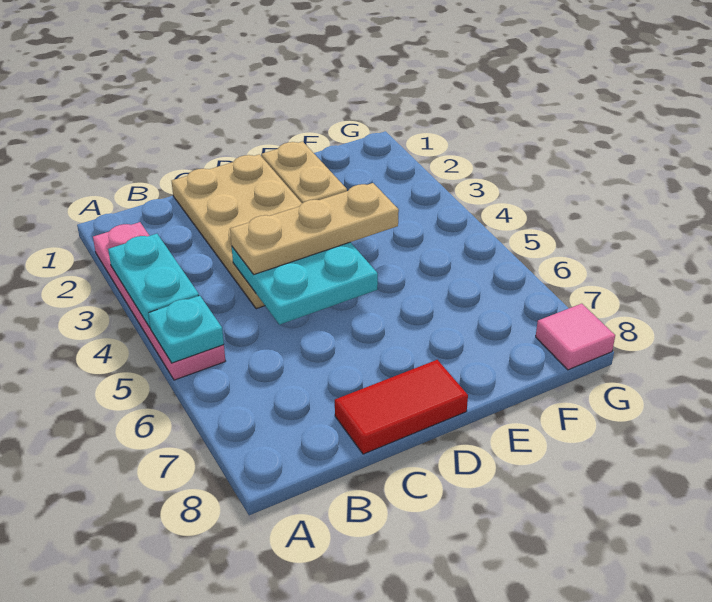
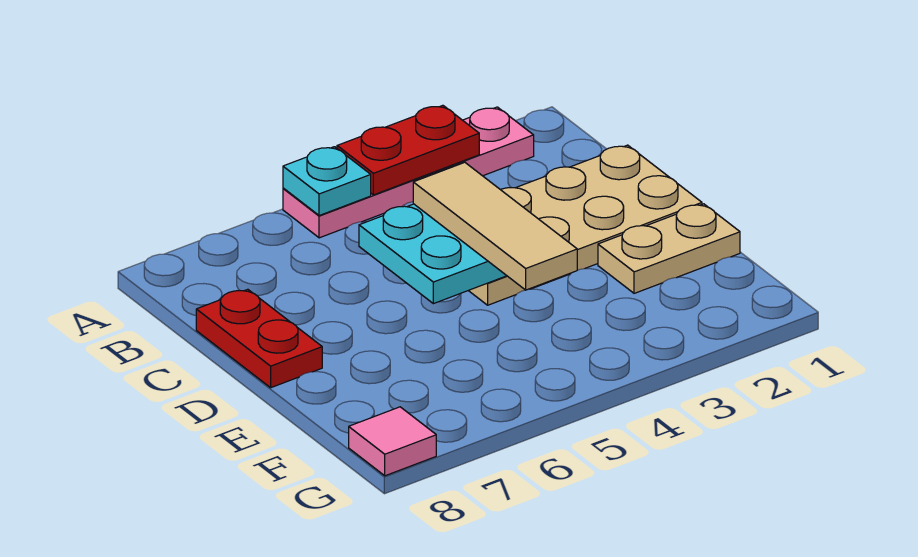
cyan 1x2 plate [108,234,199,328] -> red 1x2 plate [337,105,479,195]
tan 1x3 plate [230,183,399,274] -> tan 1x3 tile [413,162,577,290]
red 1x2 tile [335,360,468,454] -> red 1x2 plate [196,289,322,388]

